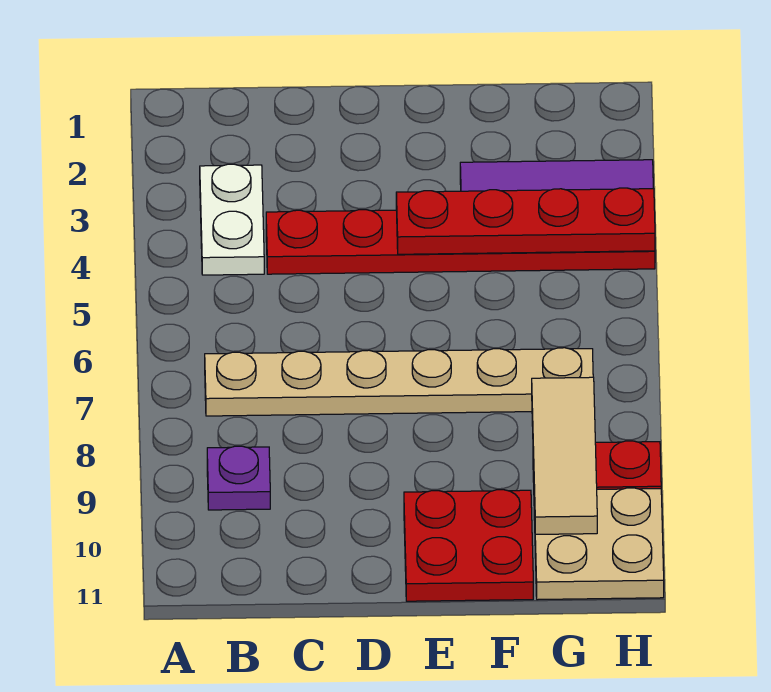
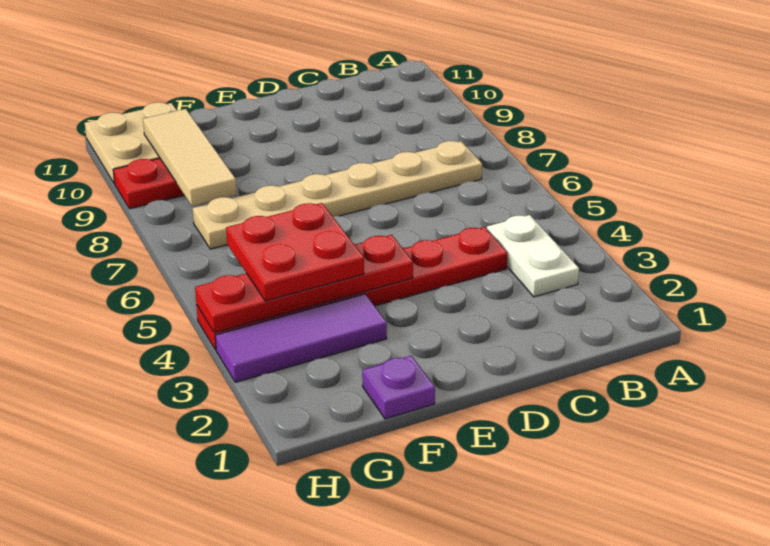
purple 1x1 plate [207,446,270,510] -> purple 1x1 plate moved to [362,356,435,419]
red 2x2 plate [404,490,533,601] -> red 2x2 plate moved to [226,203,364,301]

